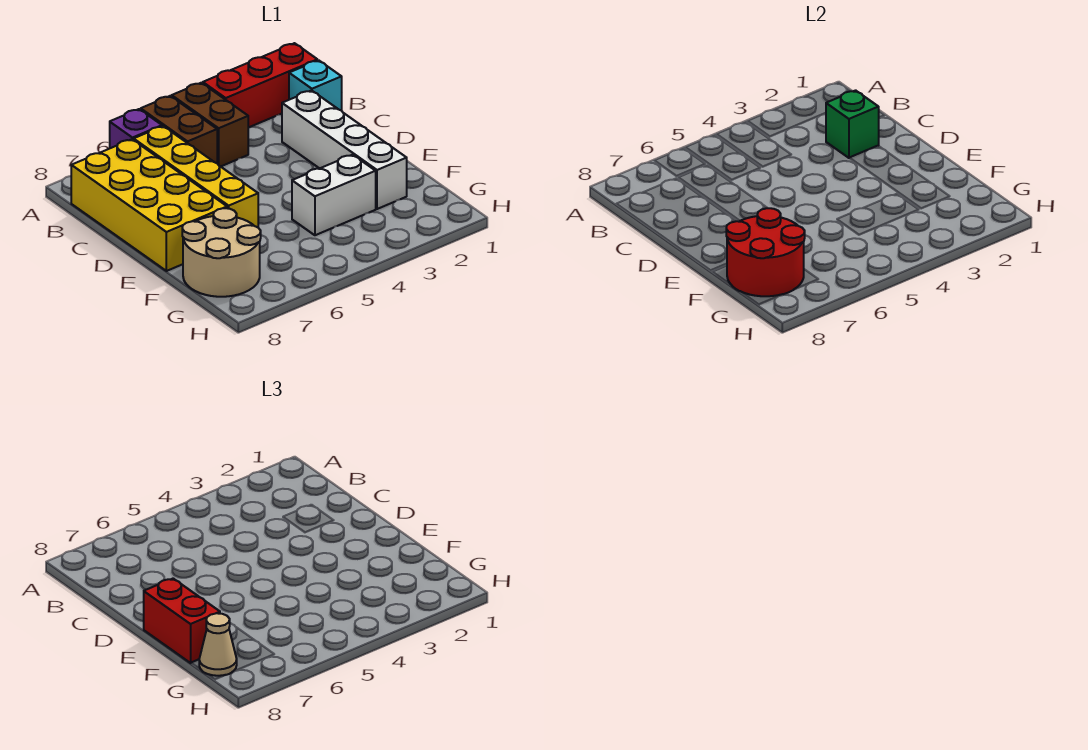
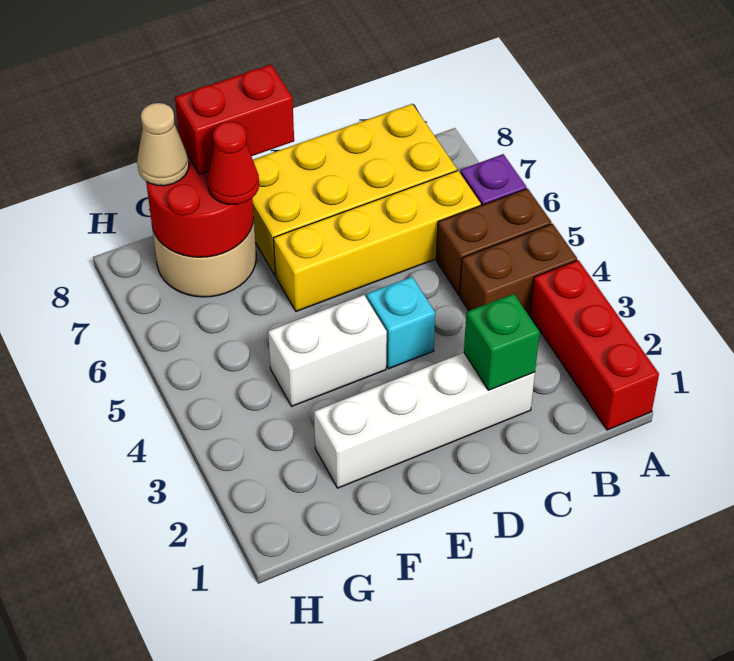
cyan 1x1 brick [289,60,342,111] -> cyan 1x1 brick moved to [366,277,435,369]
white 1x2 brick [292,155,376,235] -> white 1x2 brick turned to [268,295,387,406]
none -> red 1x1 cone [207,121,259,204]

